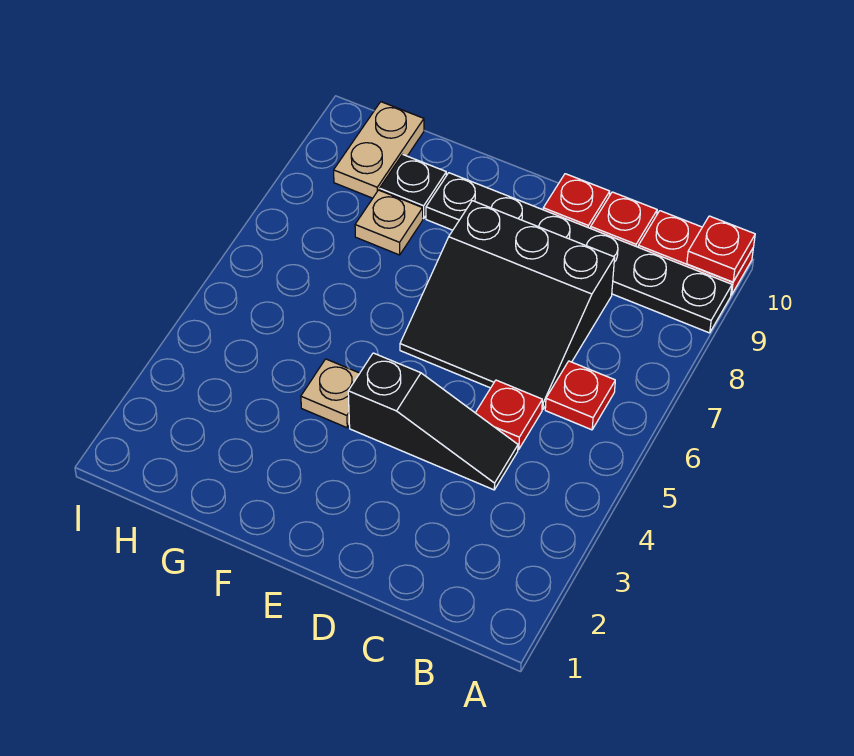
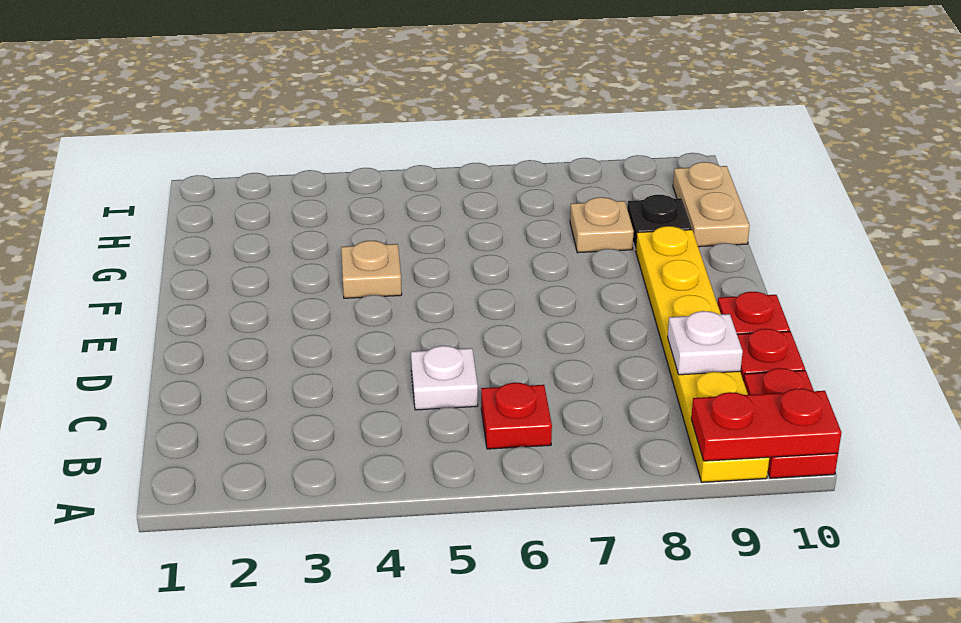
black 1x6 plate [426,173,732,333] -> yellow 1x6 plate [635,226,769,482]
red 1x1 plate [687,216,755,282] -> red 1x2 plate [691,389,842,461]
black 1x3 slope [348,353,518,490] -> none
red 1x1 plate [476,380,542,449] -> white 1x1 plate [411,346,478,410]
black 3x3 slope [400,201,615,409] -> none
none -> white 1x1 plate [668,311,743,375]
tan 1x2 plate [334,102,424,198] -> tan 1x2 plate turned to [673,162,750,247]

